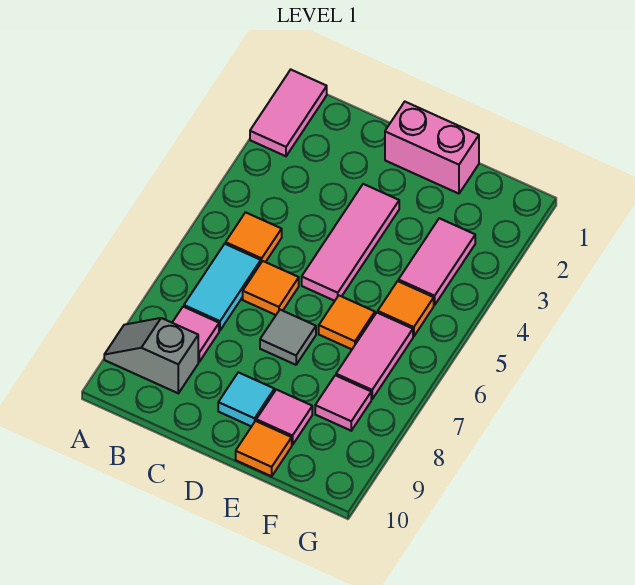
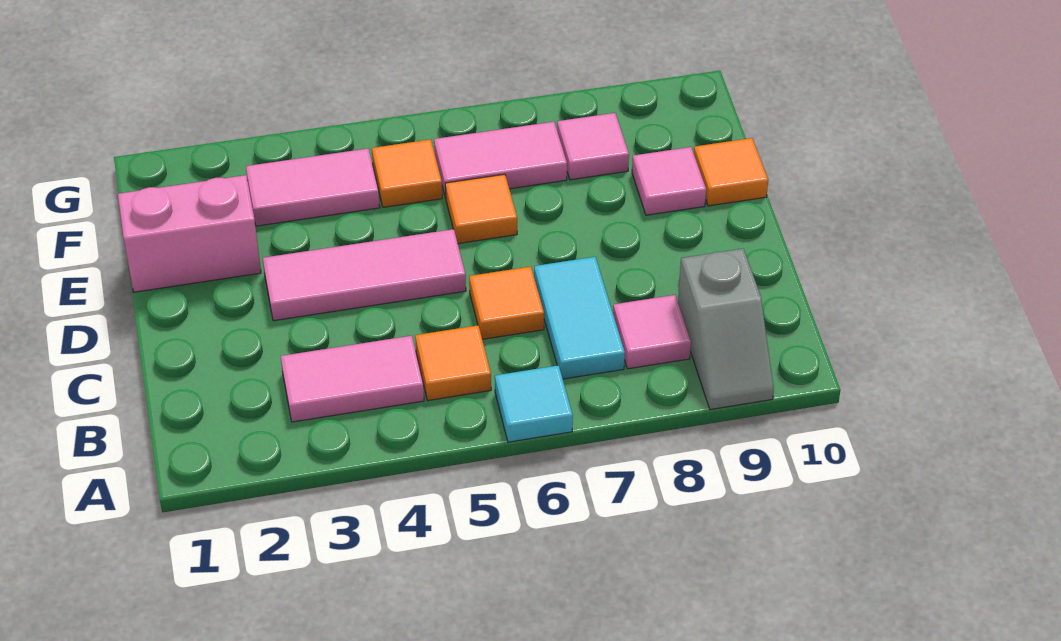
pink 1x2 tile [250,70,327,156] -> pink 1x2 tile moved to [281,336,424,422]
cyan 1x2 tile [184,244,261,330] -> cyan 1x2 tile turned to [534,257,625,379]
pink 1x2 brick [385,102,479,194] -> pink 1x2 brick turned to [118,175,261,292]
grey 1x1 tile [260,310,316,365] -> none
cyan 1x1 tile [218,372,274,427] -> cyan 1x1 tile moved to [495,365,573,442]

